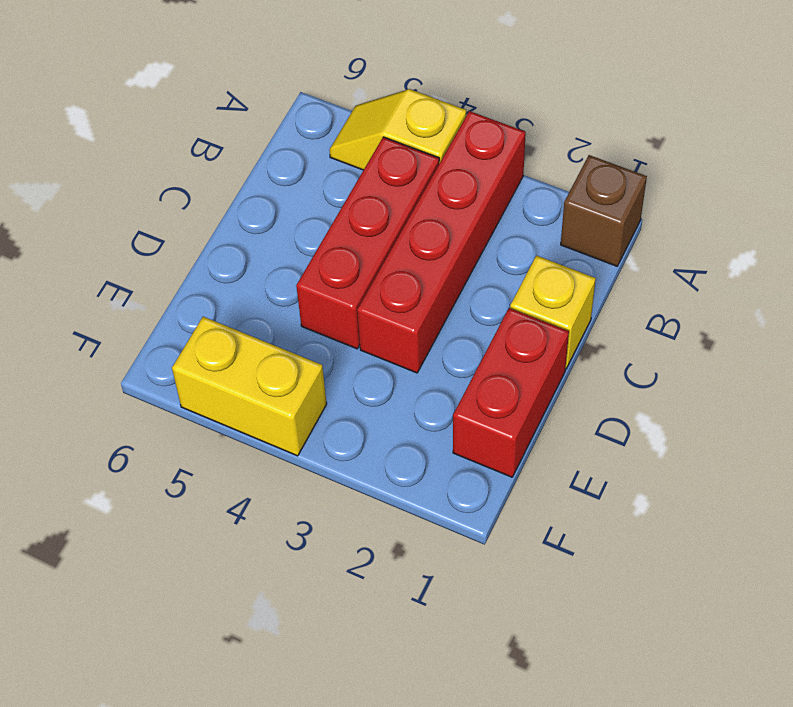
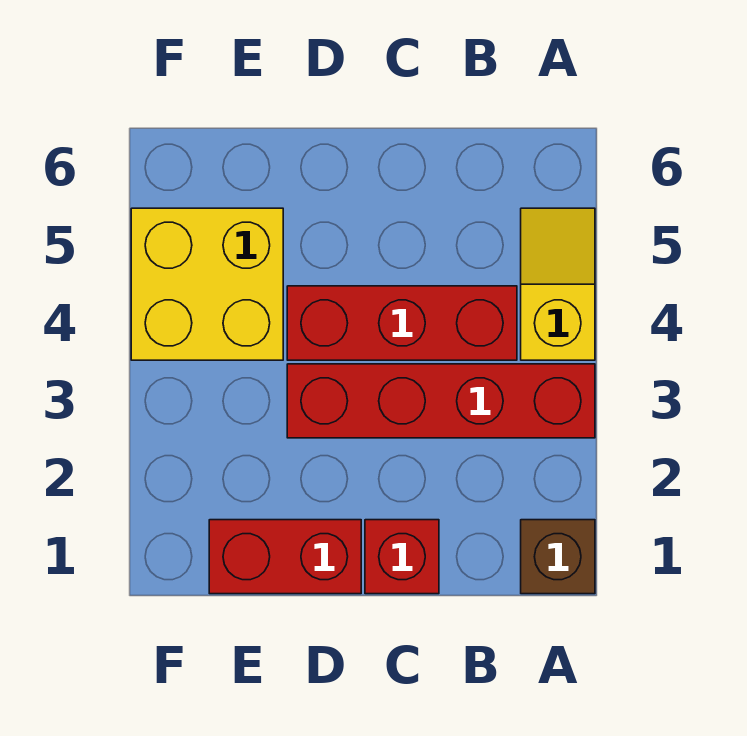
yellow 1x1 brick [510,255,596,369] -> red 1x1 brick [365,520,439,594]
yellow 1x2 brick [172,317,327,456] -> yellow 2x2 brick [131,208,283,360]

